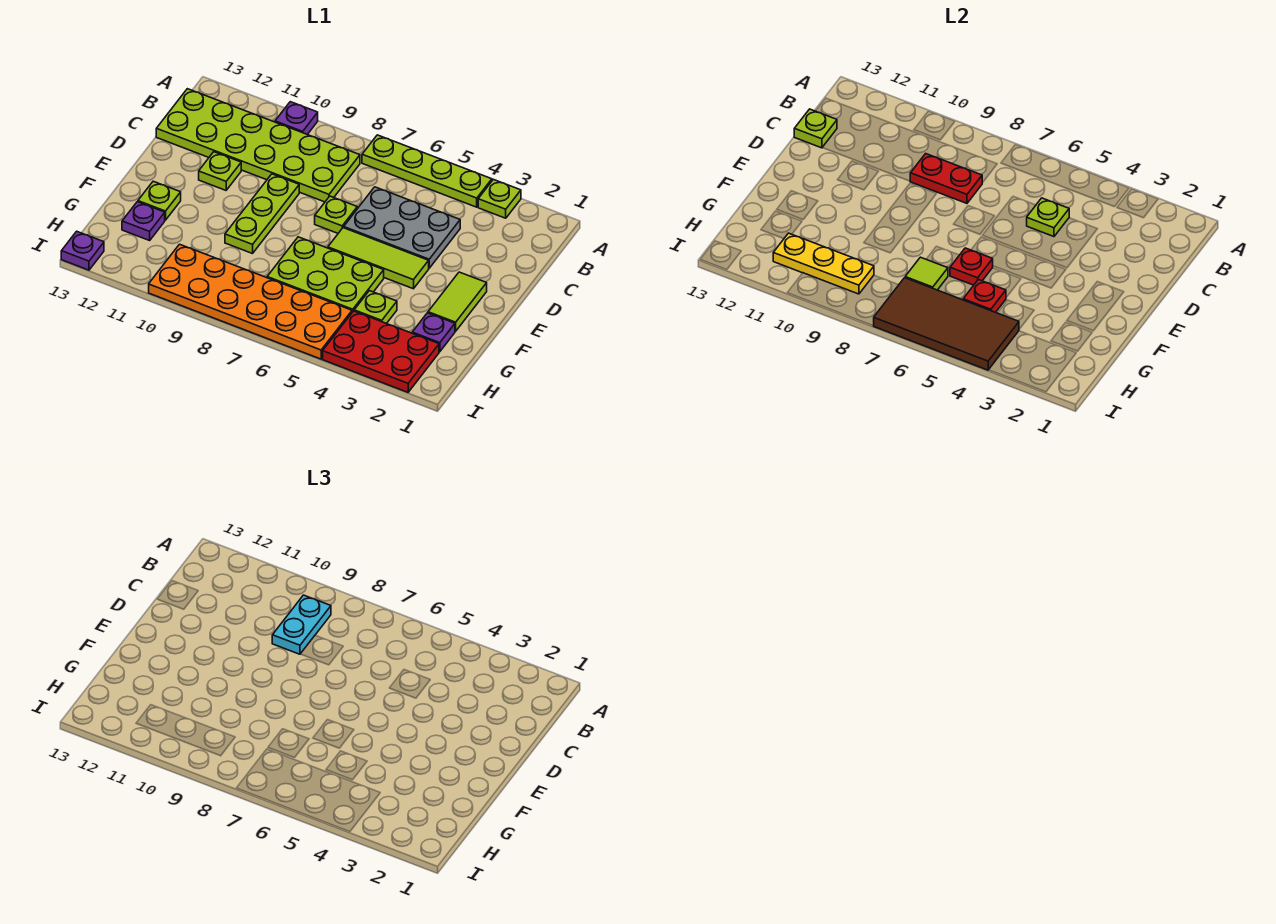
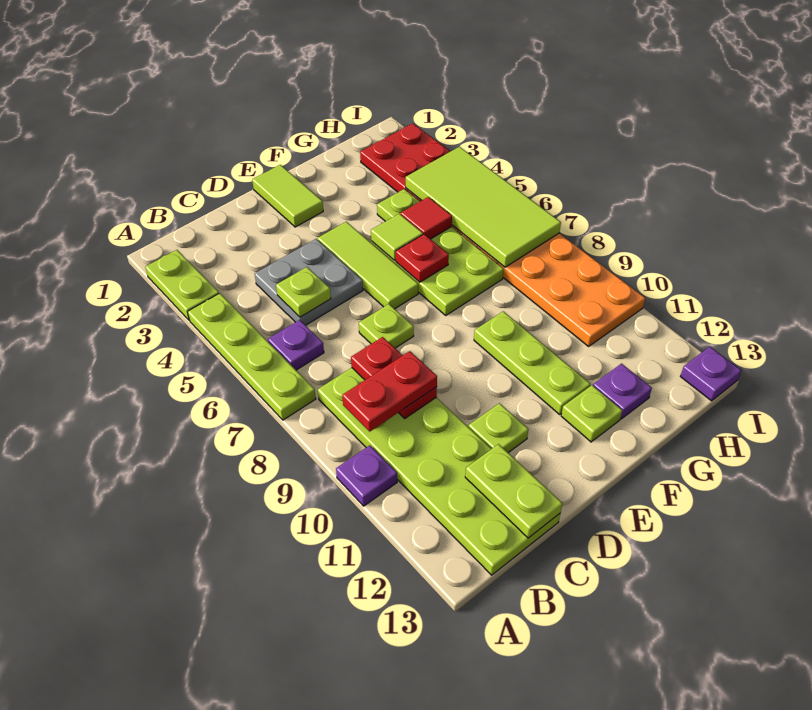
lime 1x1 plate [478,179,521,218] -> lime 1x2 plate [145,250,219,320]
cyan 1x2 plate [272,595,331,654] -> red 1x2 plate [342,351,437,431]
grey 2x3 plate [344,187,460,268] -> grey 2x2 plate [255,239,363,325]
lime 1x1 plate [794,109,837,148] -> lime 1x2 plate [465,444,562,538]
lime 1x3 plate [225,174,299,254] -> lime 1x3 plate turned to [474,311,590,415]
lime 1x2 tile [428,272,487,331] -> lime 1x2 tile turned to [252,165,323,227]
purple 1x1 plate [412,313,455,352] -> purple 1x1 plate moved to [268,320,324,370]
red 1x1 plate [963,280,1006,312] -> red 1x1 tile [401,197,452,239]
lime 1x1 tile [905,257,948,290] -> lime 1x1 tile moved to [371,214,423,261]
brown 2x4 tile [874,278,1019,370] -> lime 2x4 tile [406,147,561,267]
yellow 1x3 plate [773,233,874,294] -> none

